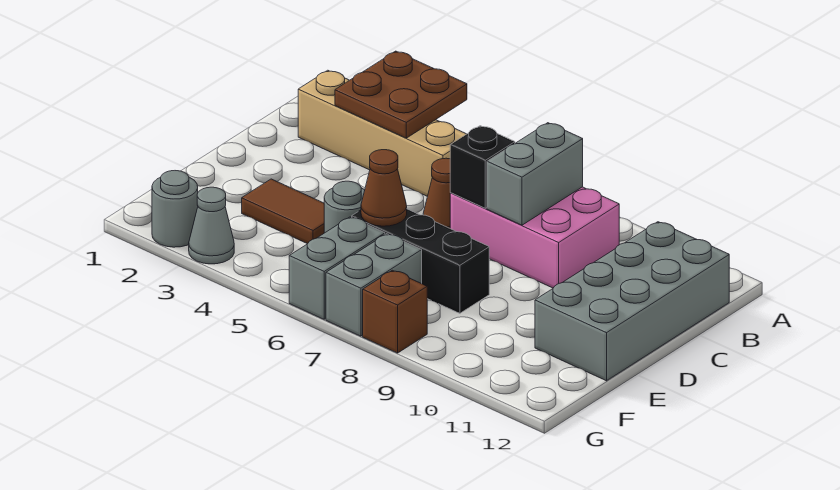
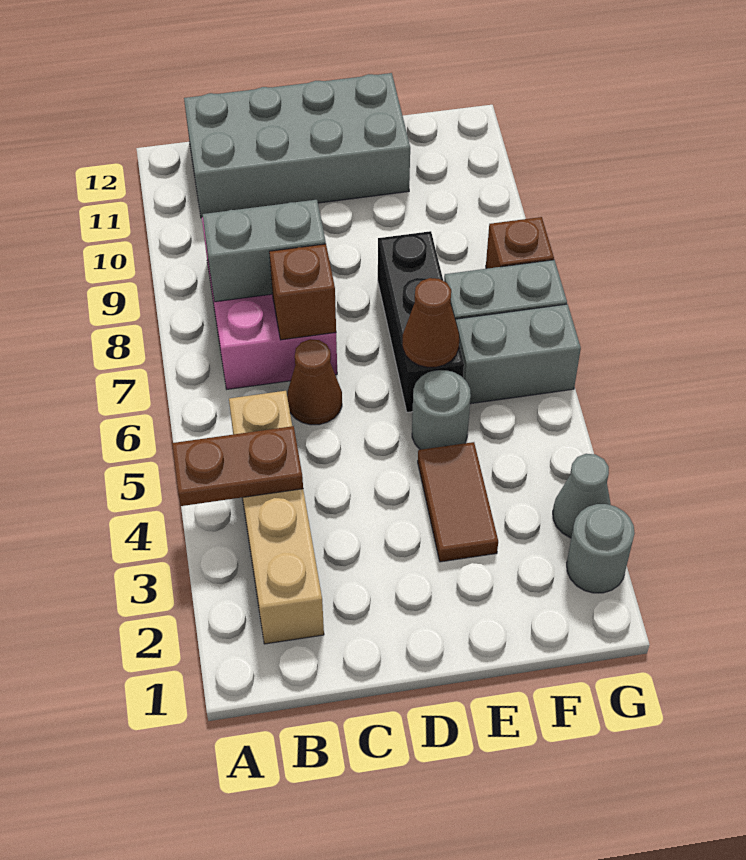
brown 2x2 plate [335,51,467,138] -> brown 1x2 plate [172,426,303,506]
black 1x1 brick [450,126,515,208] -> brown 1x1 brick [269,244,336,340]

